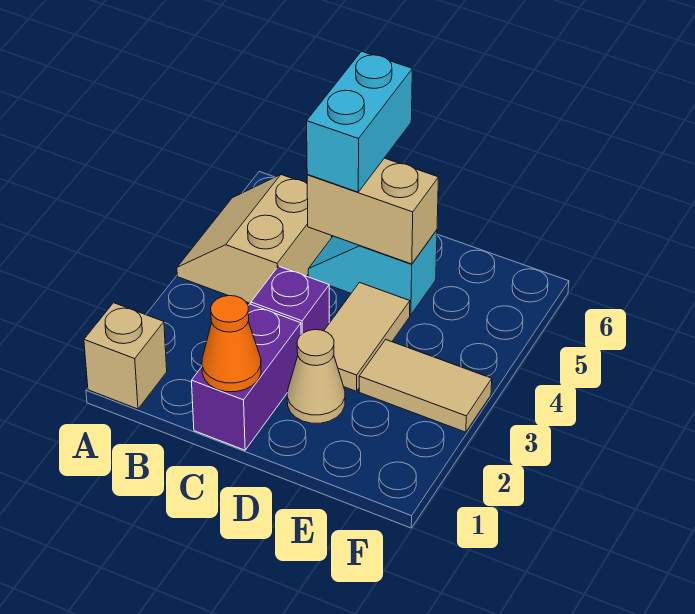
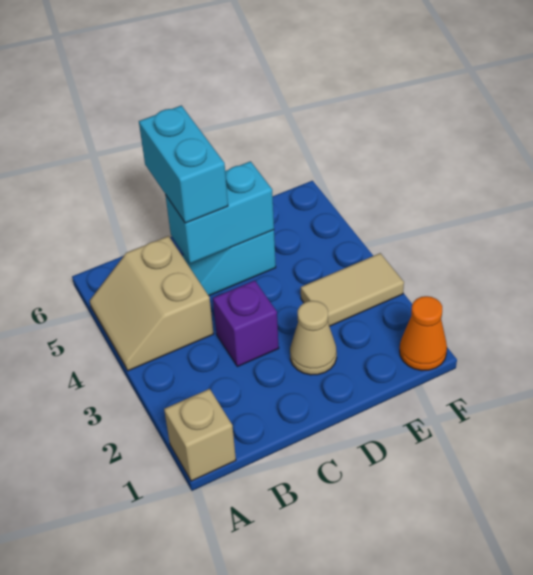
purple 1x2 brick [192,304,301,450] -> none
orange 1x1 cone [202,296,261,392] -> orange 1x1 cone moved to [400,296,447,371]
tan 1x2 brick [307,158,439,264] -> cyan 1x2 brick [165,161,274,264]
tan 1x2 tile [324,283,410,391] -> none

